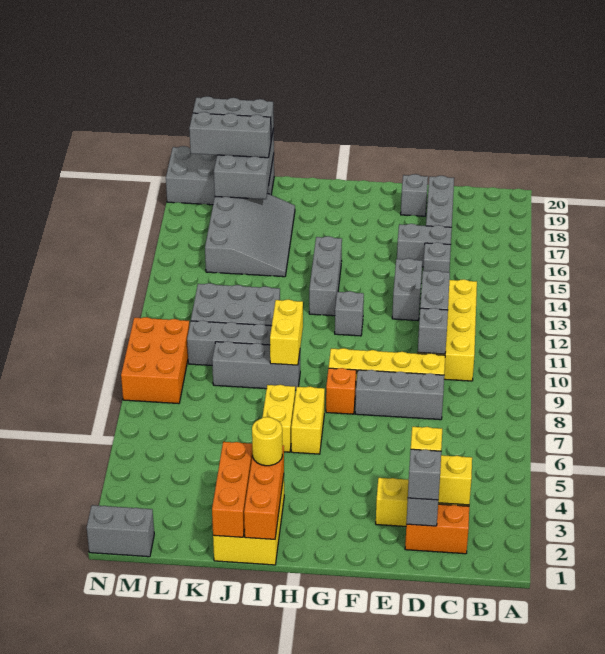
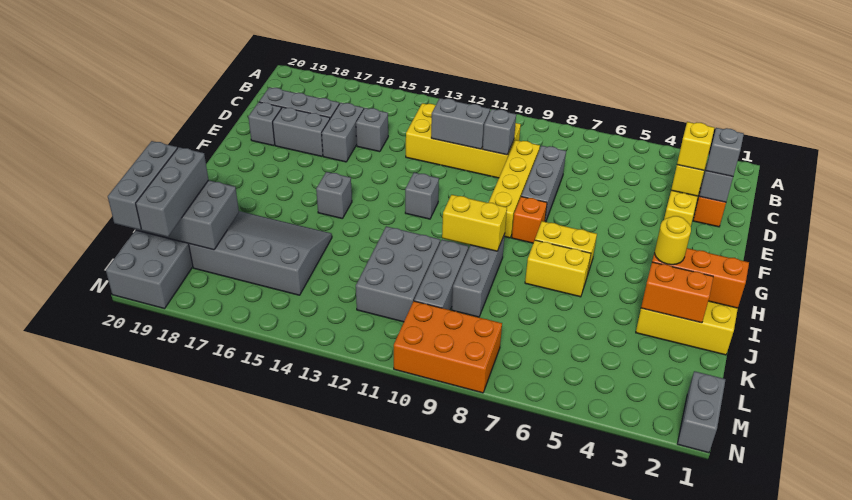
grey 1x2 brick [392,258,422,320] -> grey 1x2 brick moved to [273,107,330,156]
grey 1x3 brick [309,236,342,316] -> grey 1x1 brick [316,172,352,219]
orange 1x3 brick [212,442,253,537] -> orange 1x2 brick [641,262,713,323]

